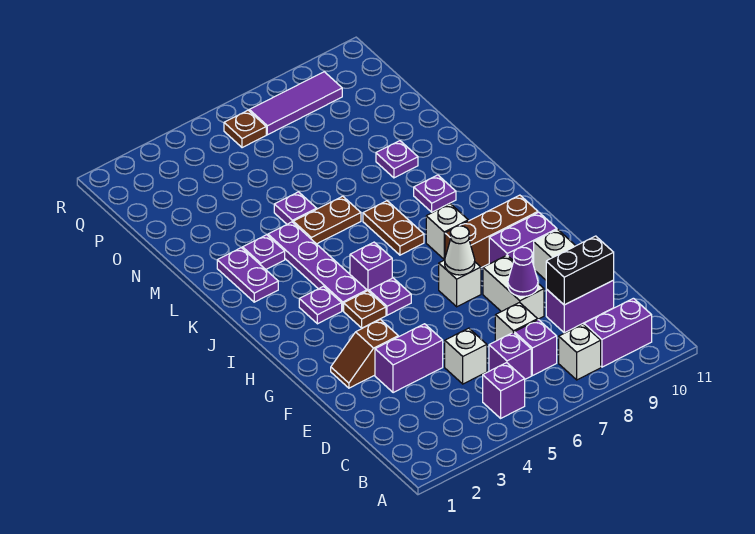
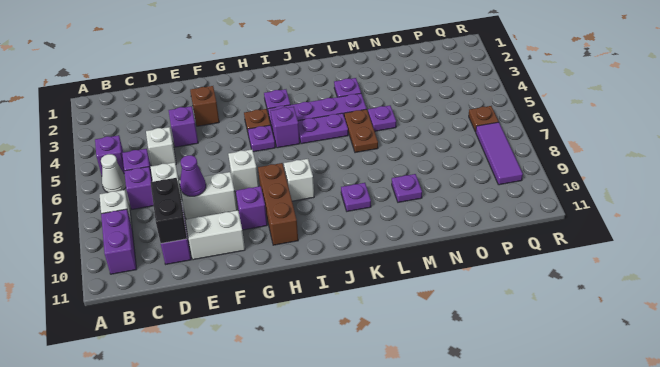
purple 1x2 brick [375,324,443,393] -> purple 1x1 brick [169,106,198,147]
white 1x1 cone [445,226,475,275] -> white 1x1 cone moved to [101,154,126,193]
purple 1x2 brick [489,212,557,265] -> purple 1x1 brick [236,186,267,230]
brown 1x2 plate [363,201,424,255] -> none
purple 1x2 plate [217,248,278,302] -> purple 1x2 plate moved to [298,113,348,144]

